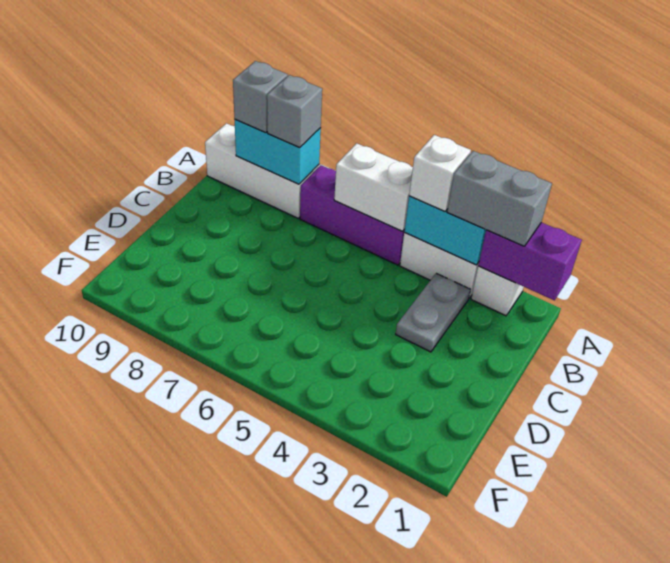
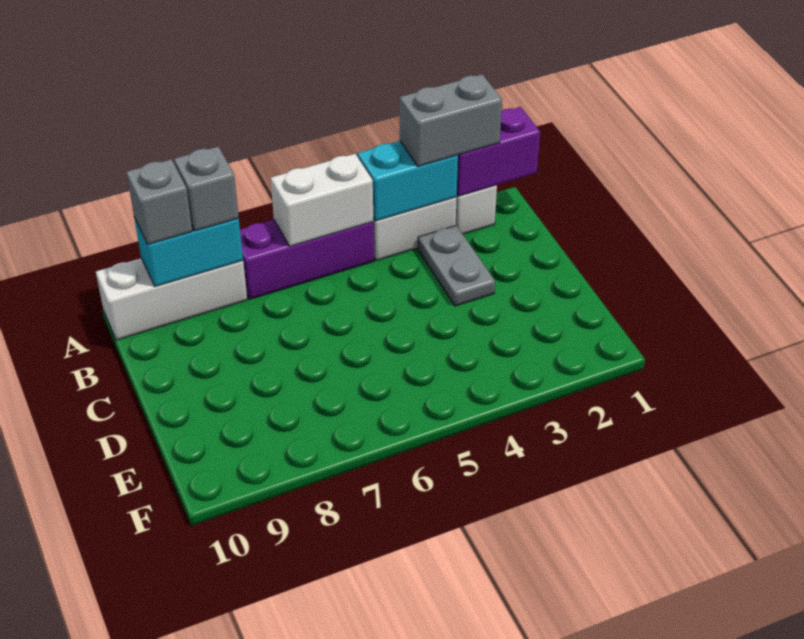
white 1x1 brick [409,135,471,212] -> none

